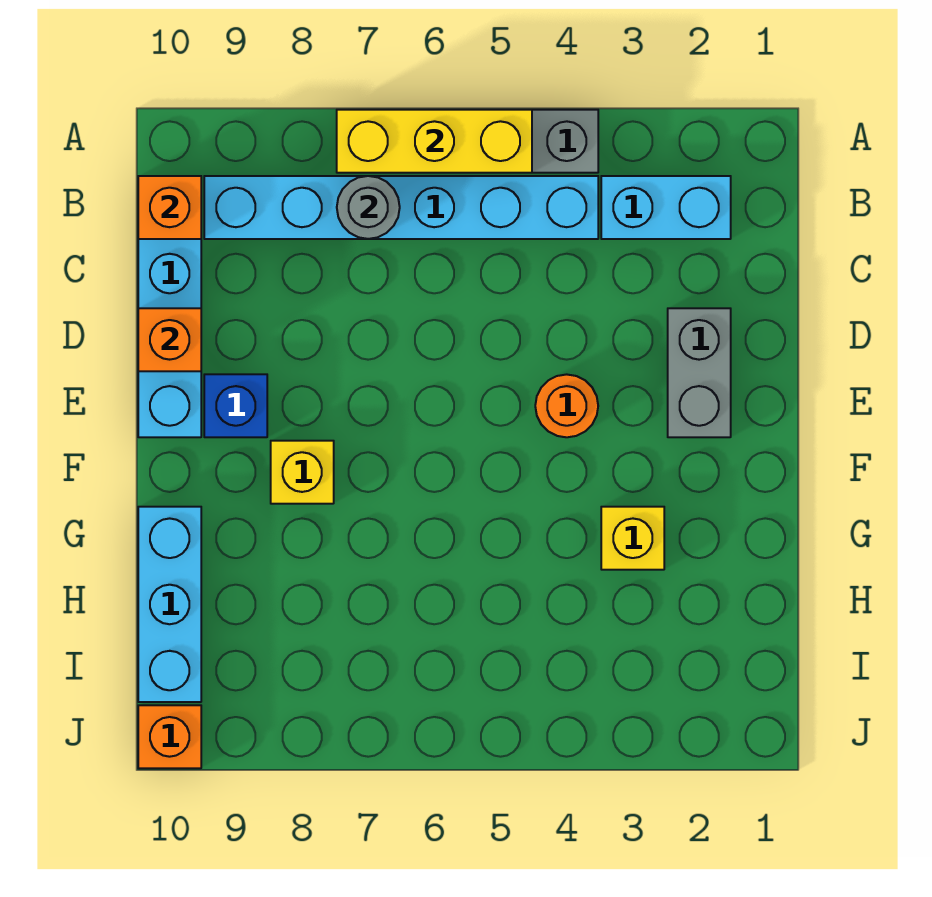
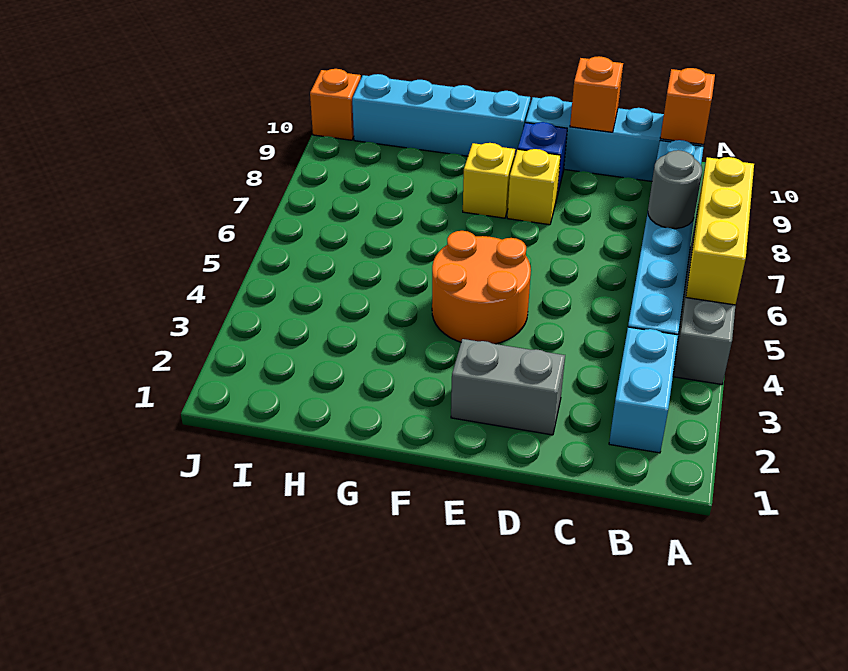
orange 1x1 round brick [535,374,598,437] -> orange 2x2 round brick [432,231,531,344]
yellow 1x1 brick [601,507,664,570] -> yellow 1x1 brick moved to [507,149,561,225]
cyan 1x3 brick [138,507,201,702] -> cyan 1x4 brick [352,74,530,156]

